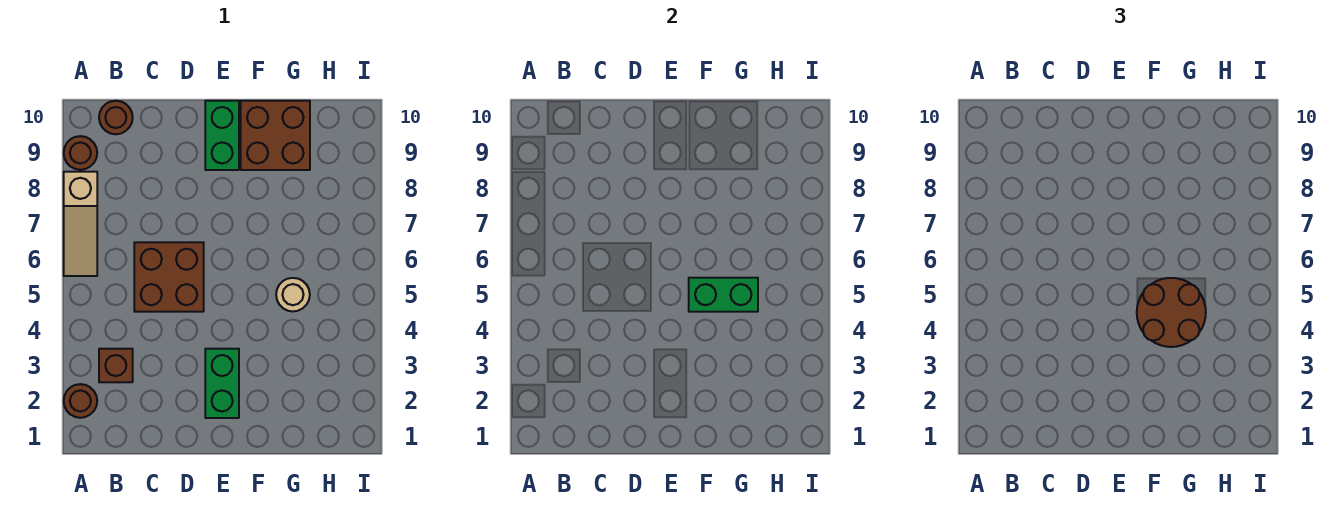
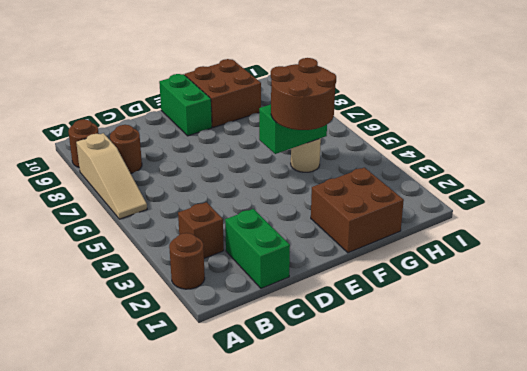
brown 1x1 round brick [99,101,133,134] -> brown 1x1 round brick moved to [110,125,142,173]
brown 2x2 brick [134,242,204,312] -> brown 2x2 brick moved to [311,168,404,253]
green 1x2 brick [205,349,239,418] -> green 1x2 brick moved to [225,209,290,288]

